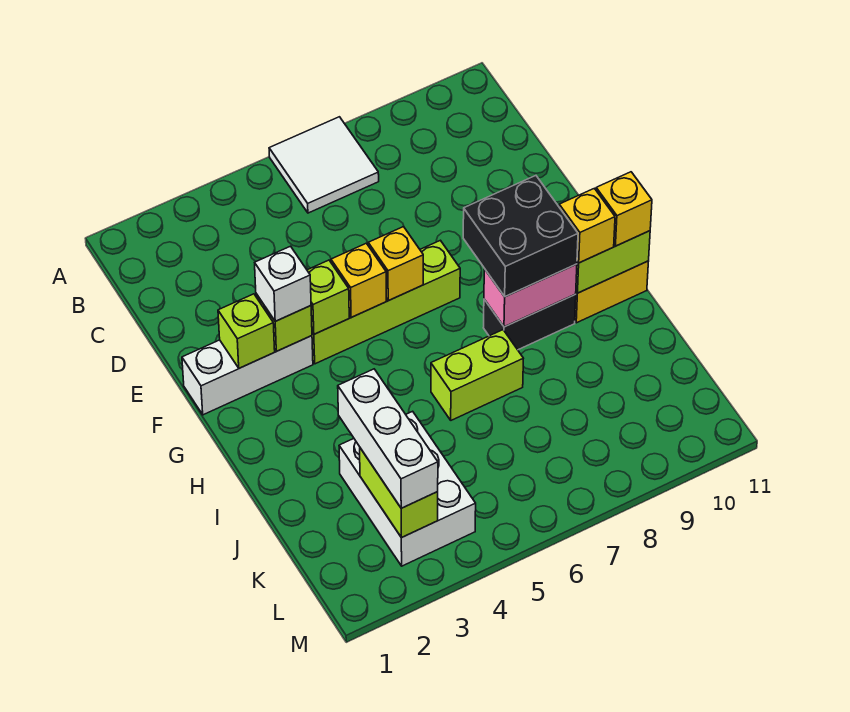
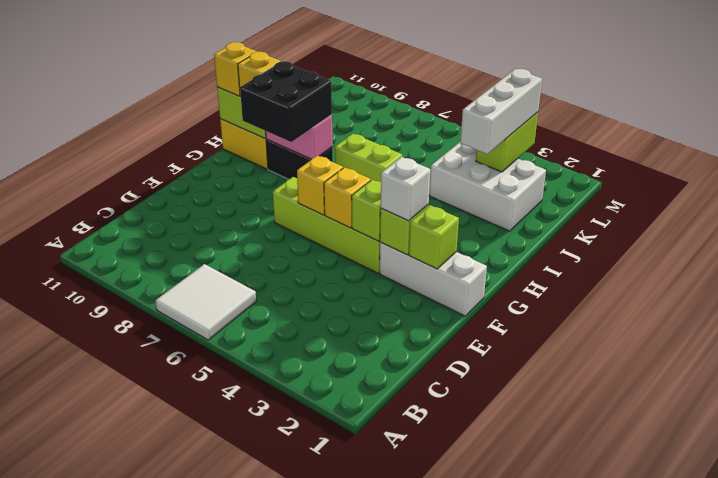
white 2x3 brick [339,411,476,566] -> white 2x3 brick turned to [429,142,546,231]

